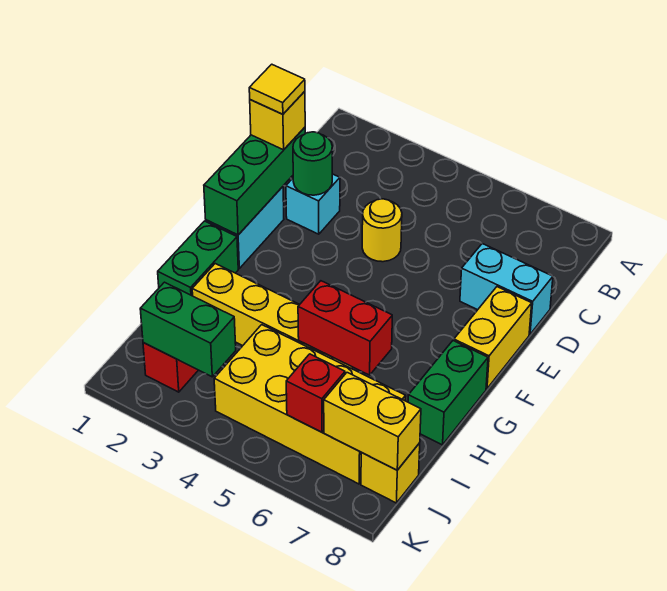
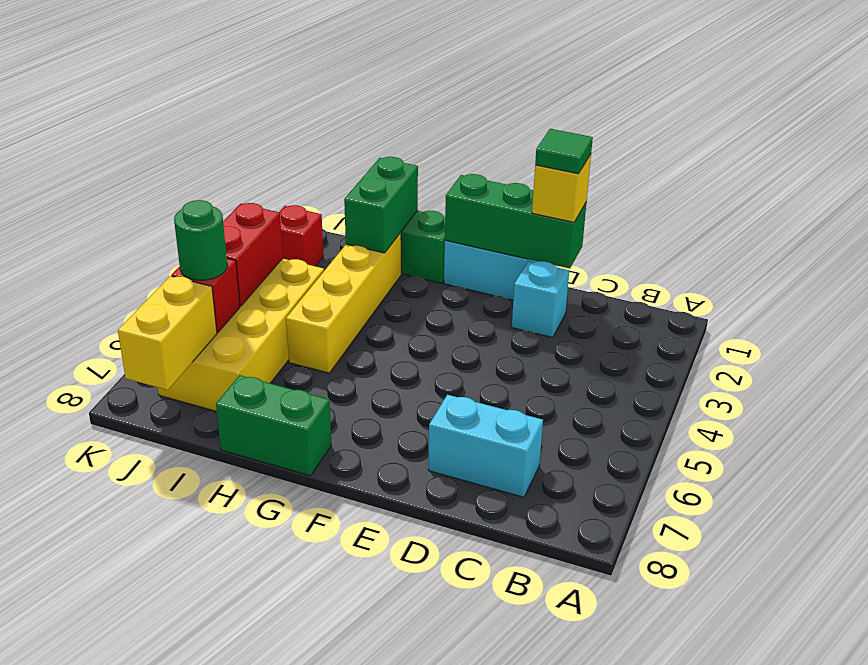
yellow 1x1 tile [249,64,305,114] -> green 1x1 tile [535,129,593,174]
green 1x1 round brick [293,132,332,195] -> green 1x1 round brick moved to [174,200,227,280]
yellow 1x1 round brick [362,199,402,262] -> none
cyan 1x2 brick [460,244,553,334] -> cyan 1x2 brick turned to [428,395,543,497]
yellow 1x2 brick [454,287,532,389] -> none
red 1x2 brick [298,281,392,375] -> red 1x2 brick moved to [223,203,283,306]
green 1x2 brick [140,282,236,377] -> green 1x2 brick moved to [344,157,418,253]
yellow 1x1 brick [361,443,420,503] -> none

